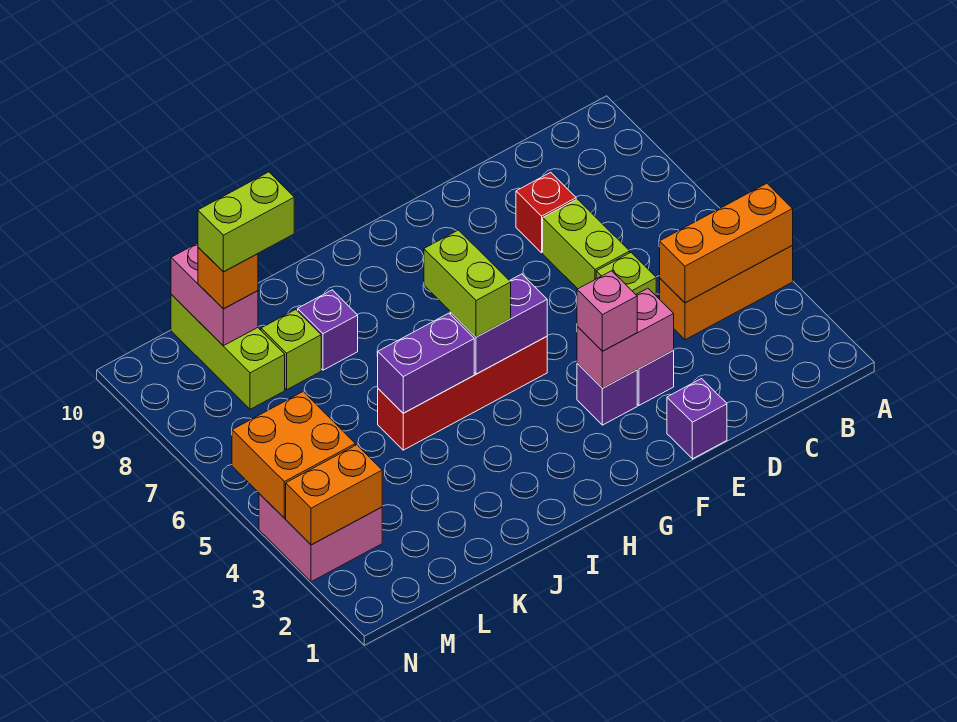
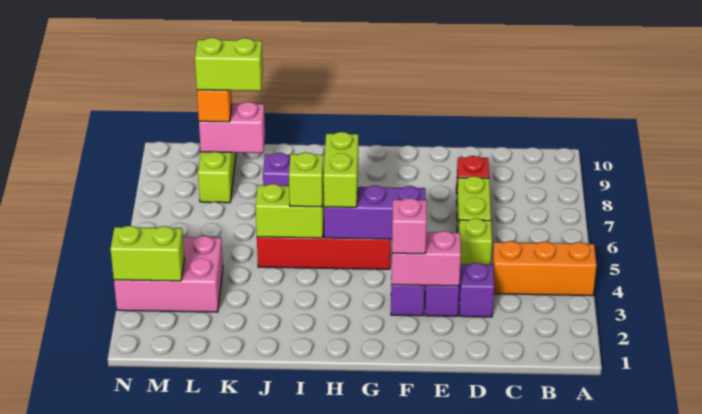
orange 1x3 brick [660,183,793,303] -> none
purple 1x1 brick [667,379,727,459] -> purple 1x1 brick moved to [459,263,494,317]
purple 1x2 brick [451,274,547,374] -> purple 1x3 brick [324,186,425,239]
purple 1x2 brick [378,313,474,413] -> lime 1x2 brick [256,184,324,238]
lime 1x1 brick [261,310,321,390] -> lime 1x1 brick moved to [289,152,324,207]
pink 1x2 brick [171,243,258,346] -> pink 1x2 brick turned to [199,102,265,153]
pink 2x2 brick [259,494,382,582] -> pink 2x3 brick [114,236,223,312]
orange 1x2 brick [286,445,382,545] -> lime 1x2 brick [111,226,184,281]
orange 2x2 brick [232,392,355,518] -> none

